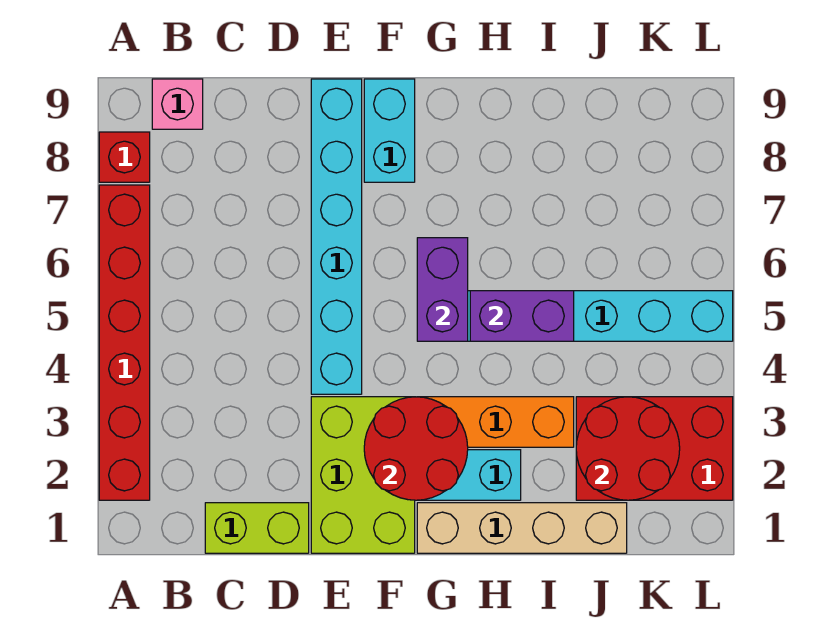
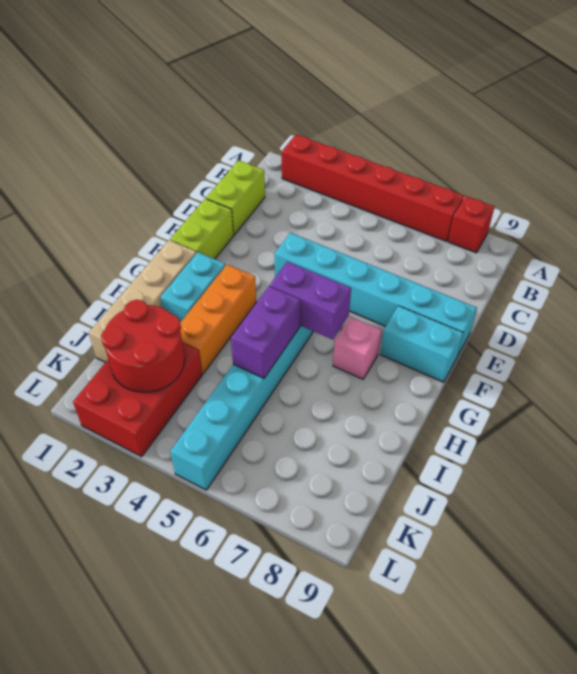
pink 1x1 brick [152,79,203,129] -> pink 1x1 brick moved to [333,317,381,379]
lime 2x3 brick [311,397,415,553] -> lime 1x2 brick [170,199,234,259]
red 2x2 round brick [364,397,468,500] -> none

